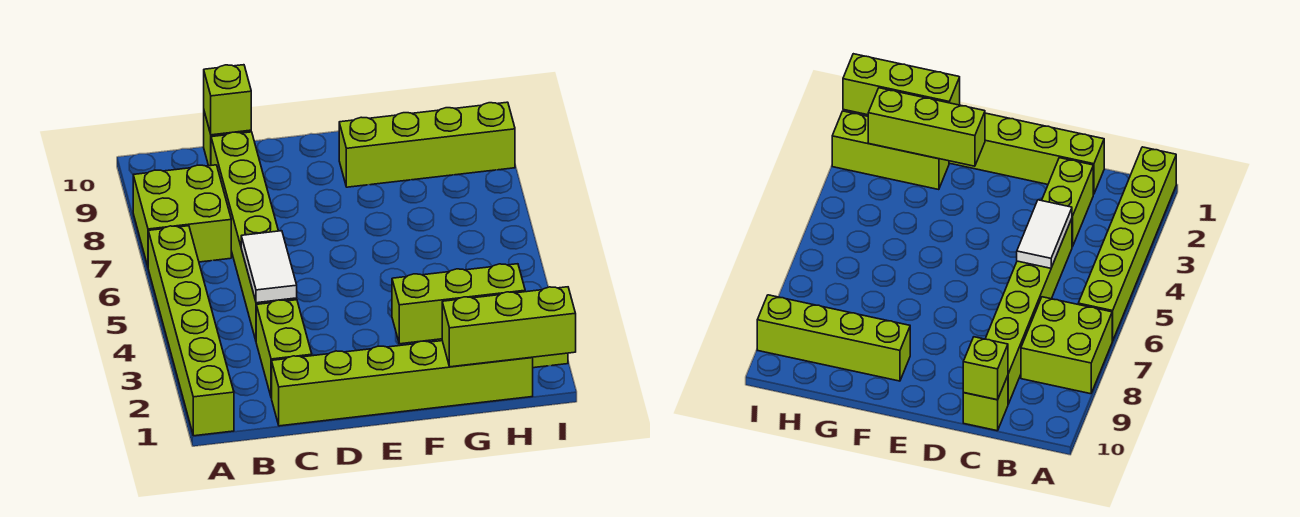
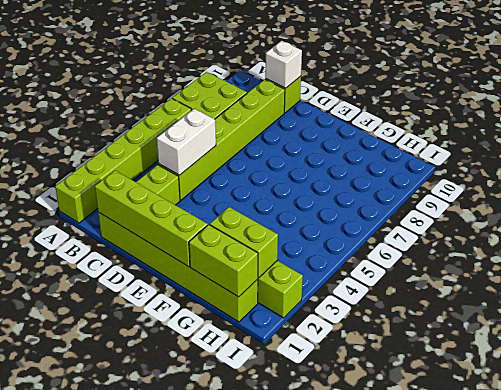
white 1x2 tile [241,231,297,303] -> white 1x2 brick [157,109,216,175]
lime 1x1 brick [204,65,251,135] -> white 1x1 brick [265,41,302,88]
lime 1x3 brick [392,264,525,344] -> lime 1x2 brick [210,207,278,278]
lime 1x4 brick [339,102,515,187] -> lime 1x4 brick moved to [95,170,208,267]
lime 1x3 brick [442,287,576,367] -> lime 1x2 brick [189,225,258,297]

